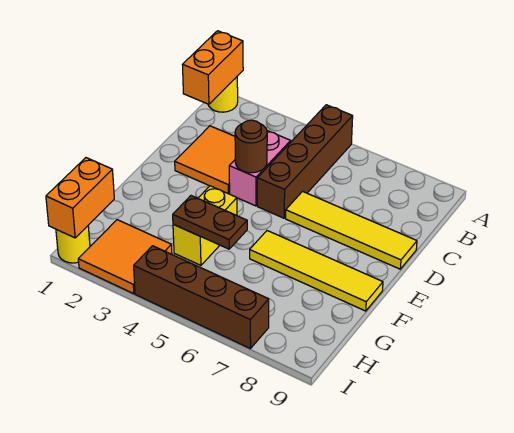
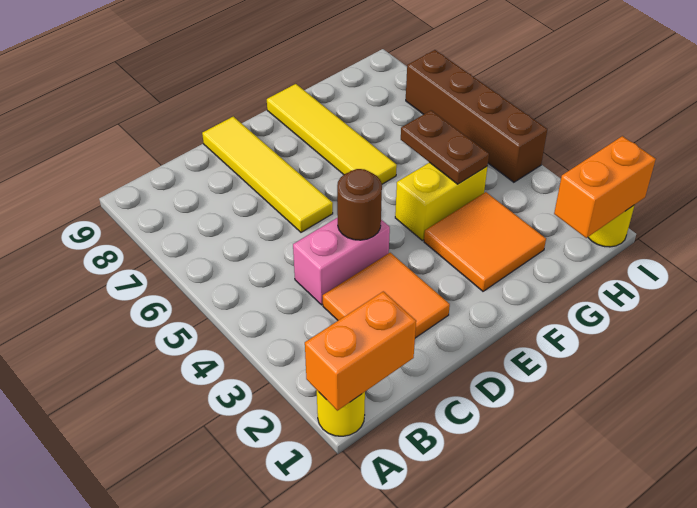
brown 1x4 brick [257,105,353,218] -> none
orange 2x2 tile [78,220,172,294] -> orange 2x2 tile moved to [424,192,546,291]

